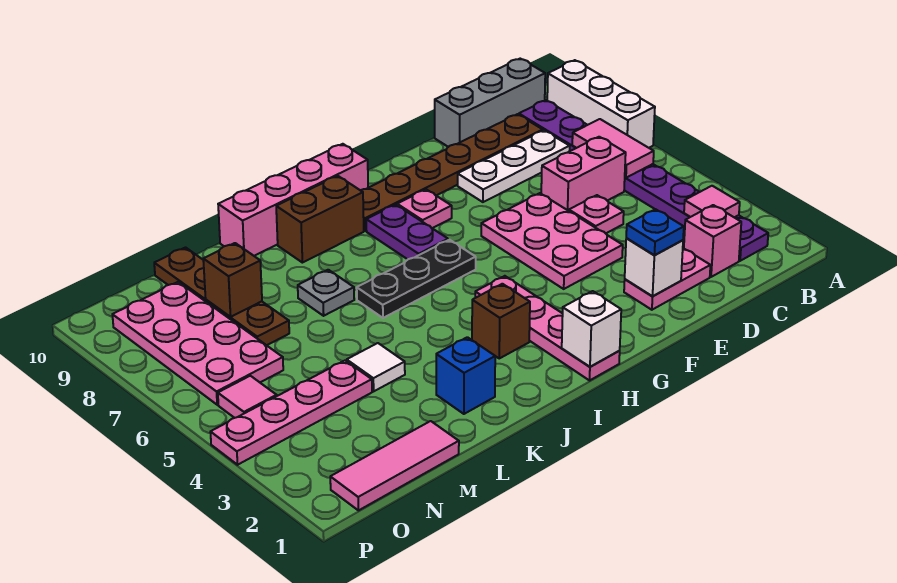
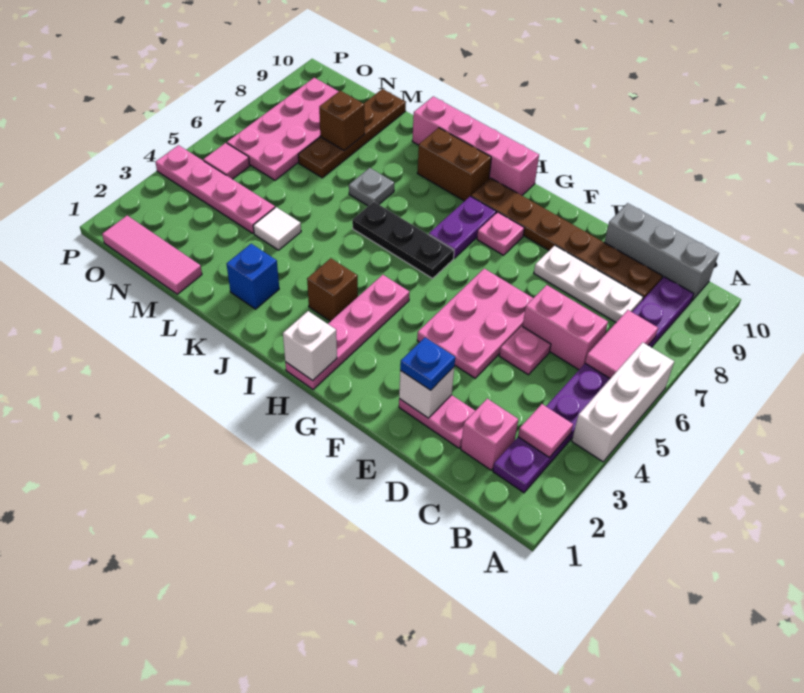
white 1x3 brick [547,60,655,148] -> white 1x3 brick moved to [572,342,674,462]

